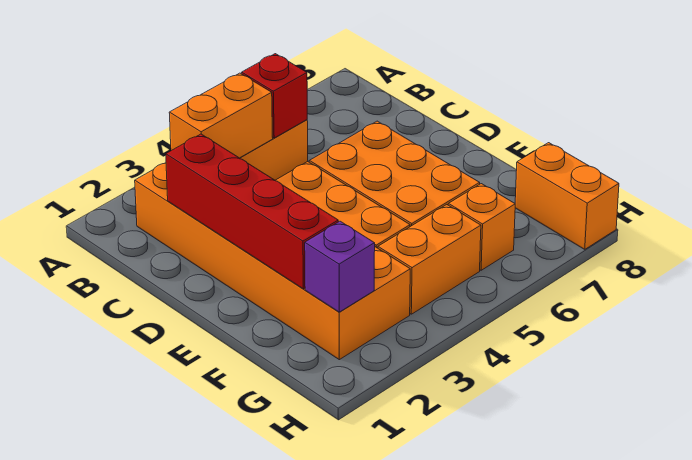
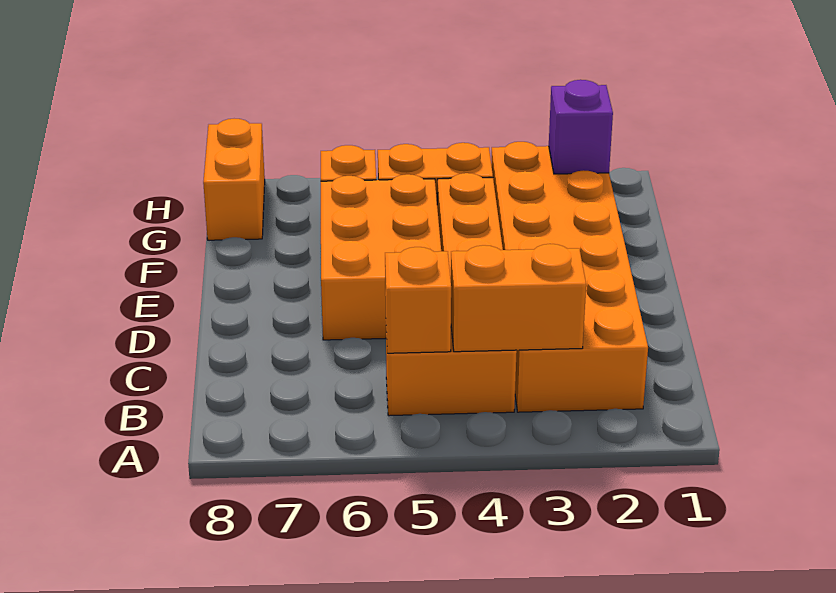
red 1x1 brick [242,54,307,138] -> orange 1x1 brick [385,247,451,353]
red 1x4 brick [166,134,338,289] -> none

